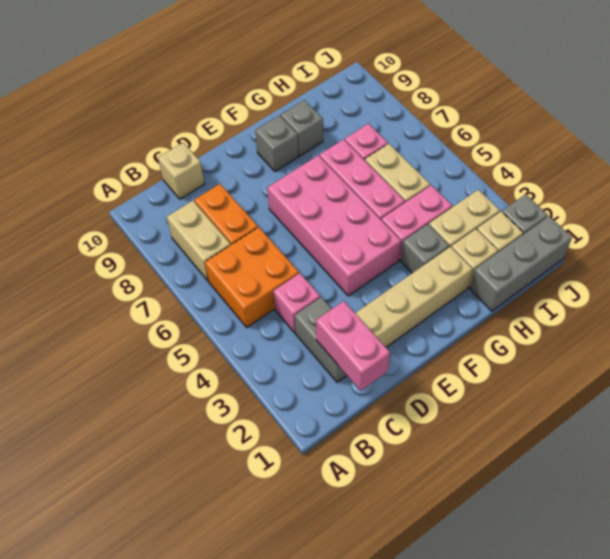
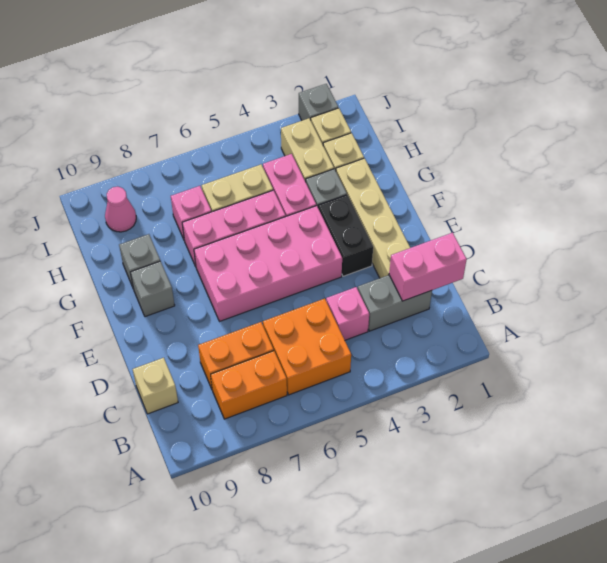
tan 1x2 brick [167,201,231,281] -> orange 1x2 brick [211,351,287,419]
none -> black 1x2 brick [318,195,373,276]
grey 1x3 brick [470,216,572,311] -> none
none -> pink 1x1 cone [105,187,136,232]

